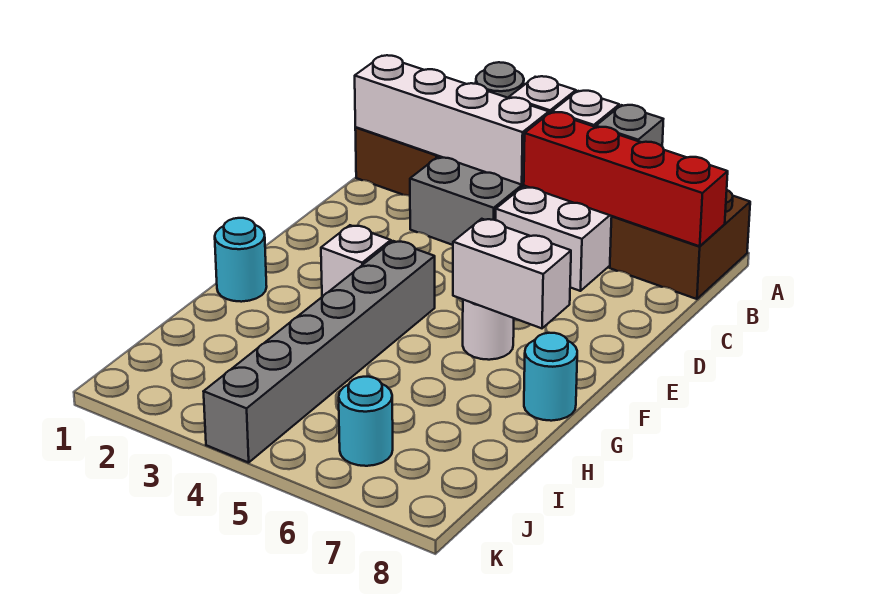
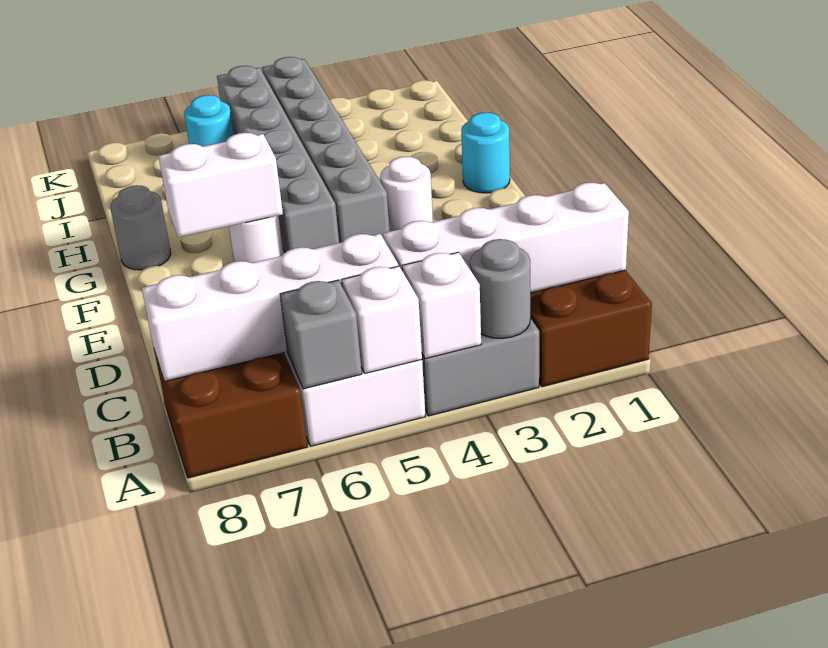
red 1x4 brick [523,112,728,246] -> white 1x4 brick [142,234,398,382]
white 1x1 brick [321,225,391,297] -> white 1x1 round brick [380,157,433,231]
none -> grey 1x6 brick [217,66,339,252]
cyan 1x1 round brick [524,333,577,421] -> grey 1x1 round brick [111,185,171,270]

